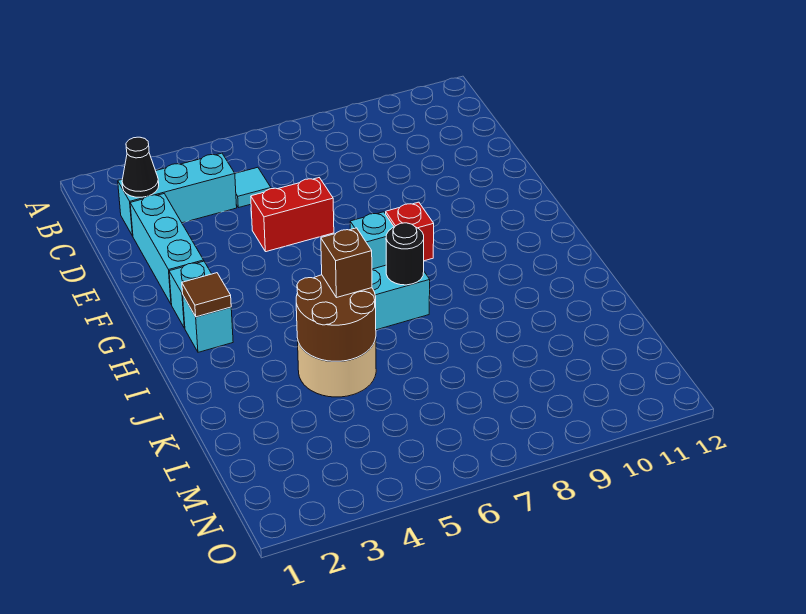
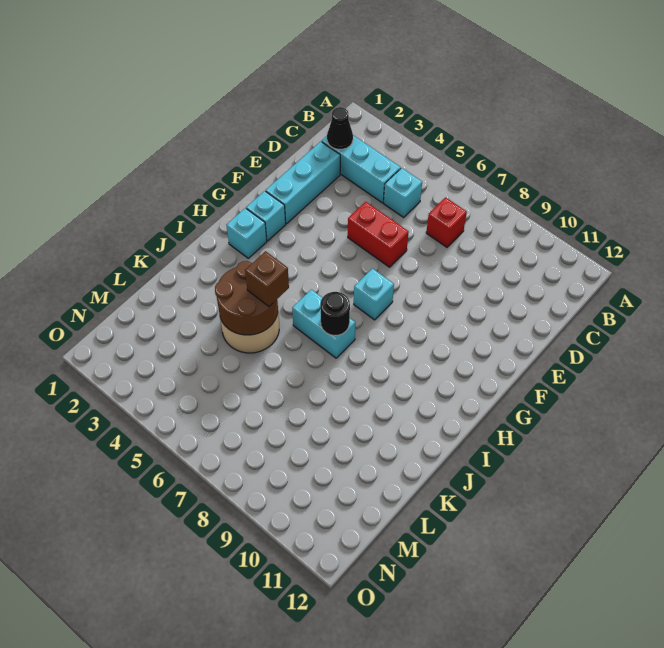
cyan 1x1 tile [235,167,271,208] -> cyan 1x1 brick [383,168,422,217]
red 1x1 brick [386,202,434,261] -> red 1x1 brick moved to [426,197,467,247]
brown 1x1 tile [182,273,231,317] -> none

